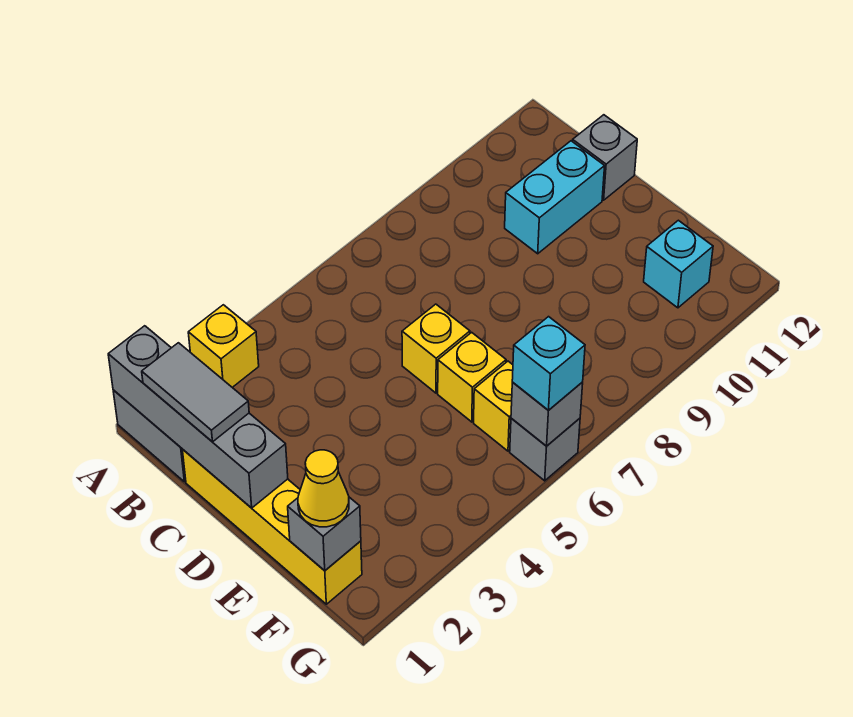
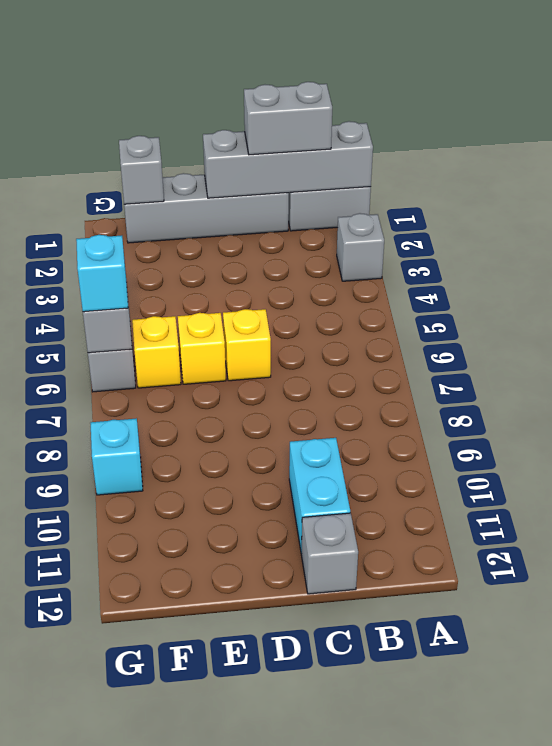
yellow 1x1 brick [188,305,259,387] -> grey 1x1 brick [337,213,384,281]
grey 1x2 tile [142,343,249,442] -> grey 1x2 brick [244,82,332,155]
yellow 1x4 brick [182,449,362,604] -> grey 1x4 brick [124,173,289,243]
yellow 1x1 cone [298,450,349,527] -> none
cyan 1x1 brick [644,220,713,308] -> cyan 1x1 brick moved to [90,418,143,495]

